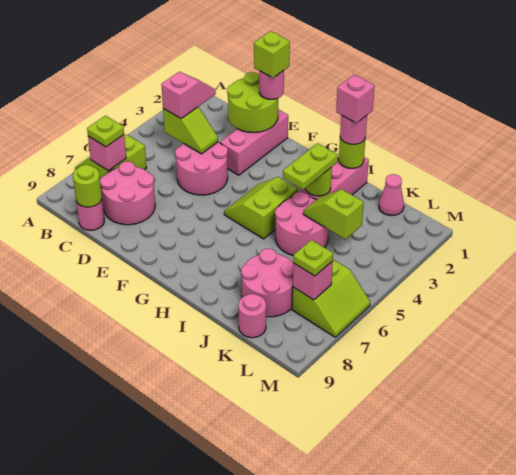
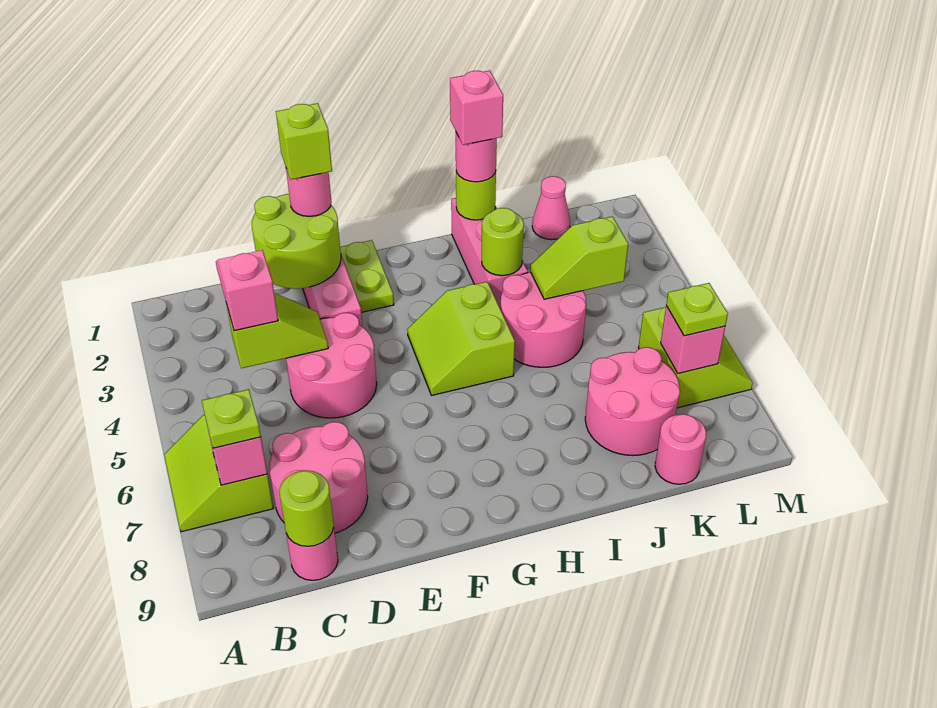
lime 1x2 plate [283,143,338,190] -> lime 1x2 plate moved to [340,240,394,312]

